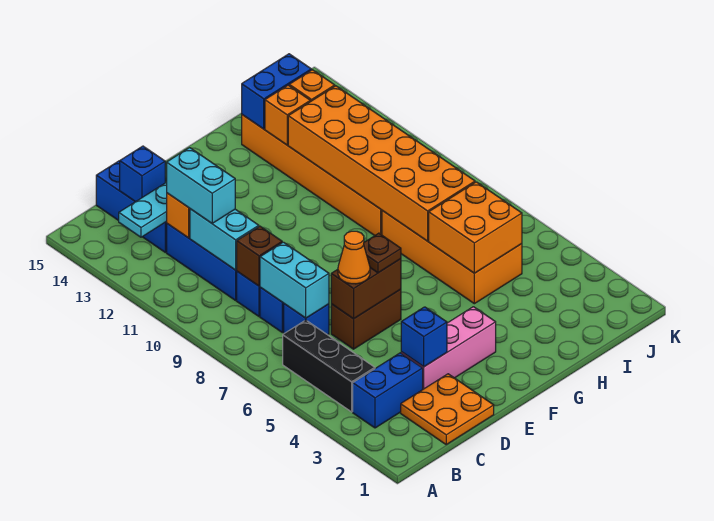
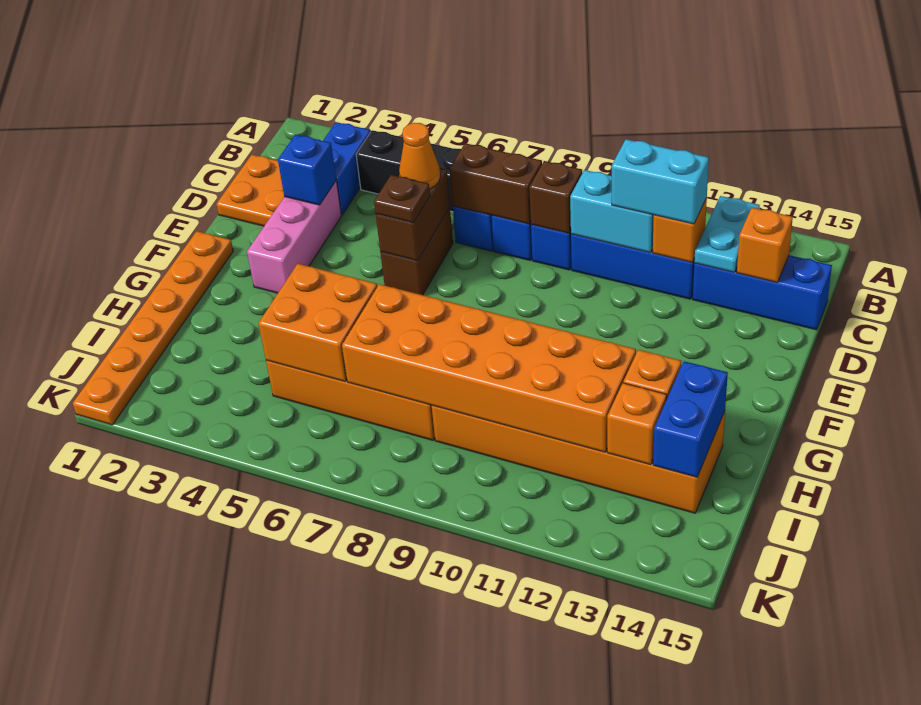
cyan 1x2 brick [260,242,329,318] -> brown 1x2 brick [450,143,542,224]
blue 1x1 brick [120,146,165,202] -> orange 1x1 brick [737,208,793,282]
none -> orange 1x6 plate [73,231,233,425]

